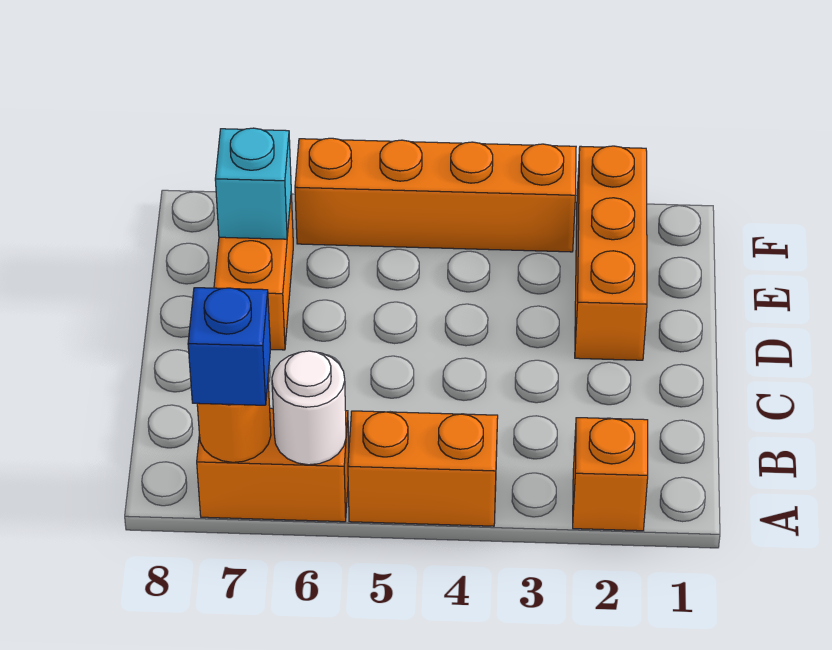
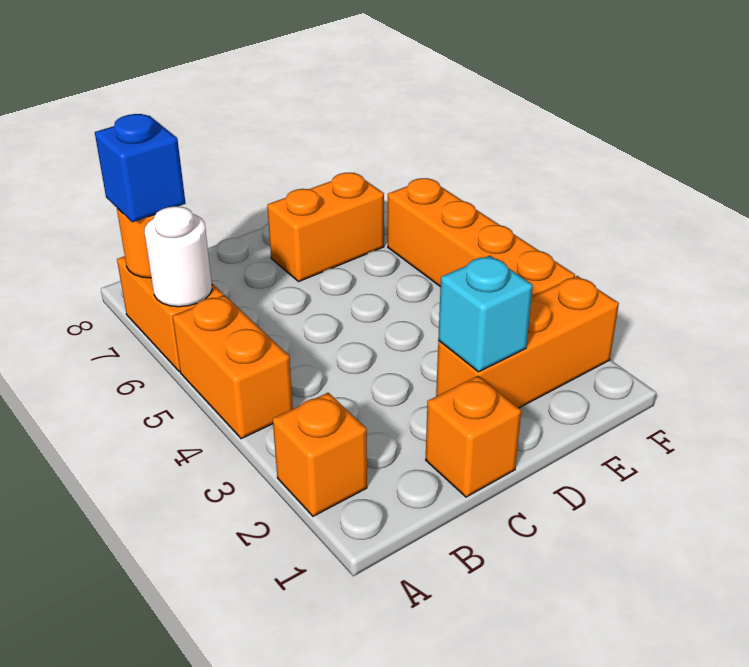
none -> orange 1x1 brick [426,376,521,497]
cyan 1x1 brick [215,128,291,239] -> cyan 1x1 brick moved to [438,256,533,372]

